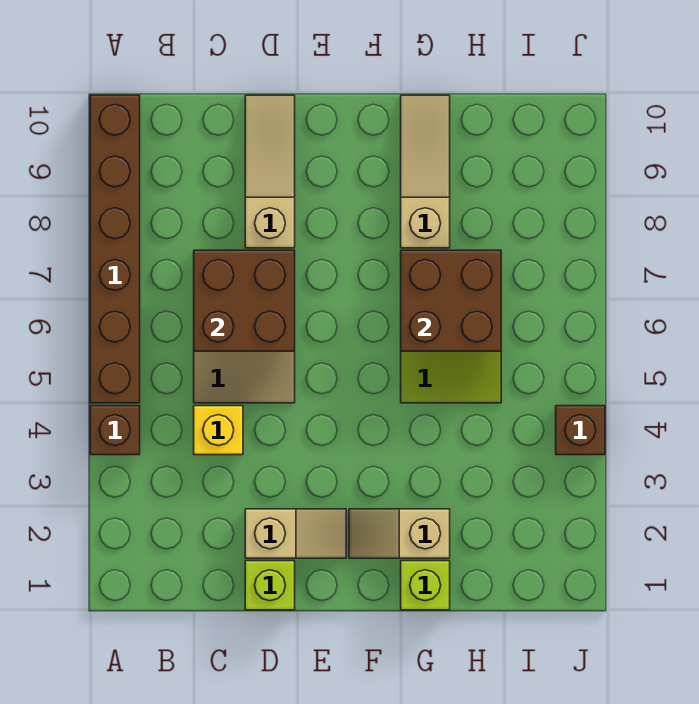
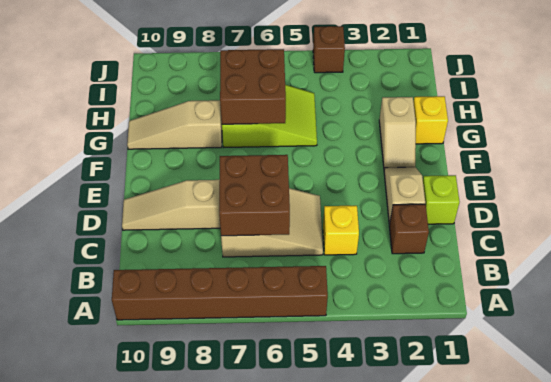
brown 1x1 brick [90,406,140,455] -> brown 1x1 brick moved to [389,204,429,254]
lime 1x1 brick [401,561,450,610] -> yellow 1x1 brick [413,96,448,144]

